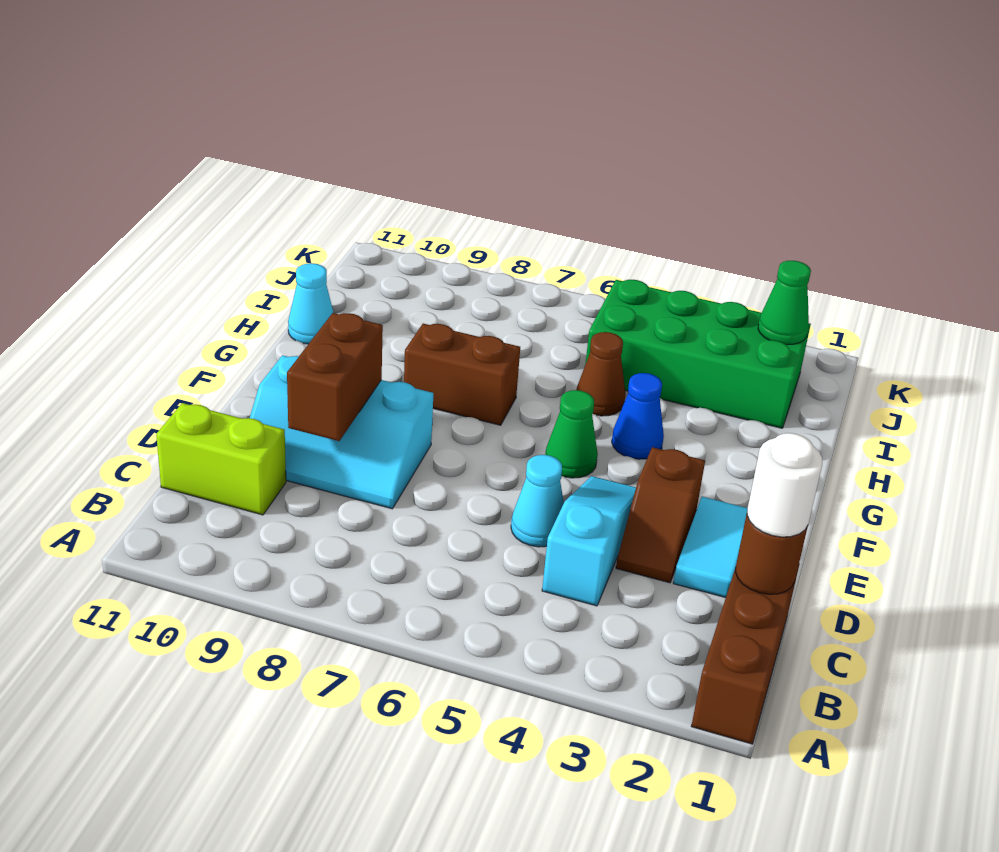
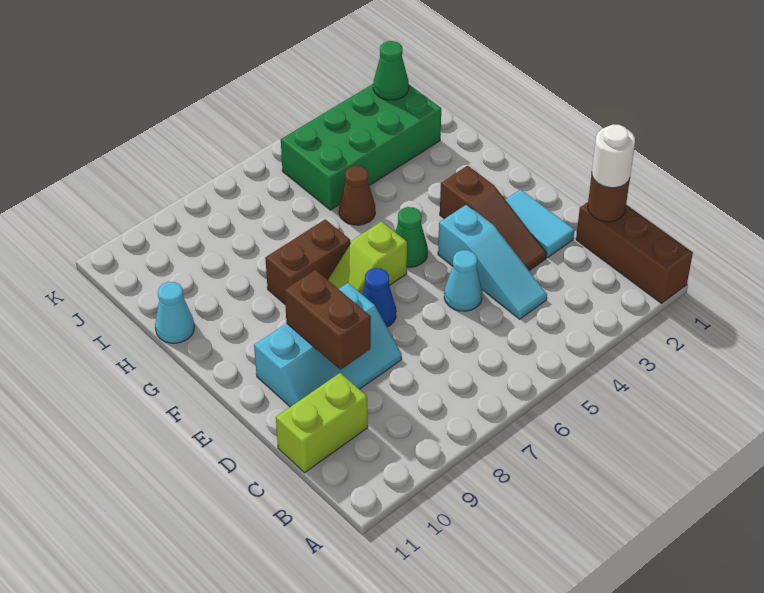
cyan 1x3 slope [542,476,636,606] -> cyan 1x3 slope turned to [438,205,547,319]
brown 1x2 slope [616,447,705,583] -> brown 1x3 slope [440,166,547,270]
none -> lime 1x2 slope [327,221,407,294]
blue 1x1 cone [612,373,664,459] -> blue 1x1 cone moved to [362,268,396,327]

